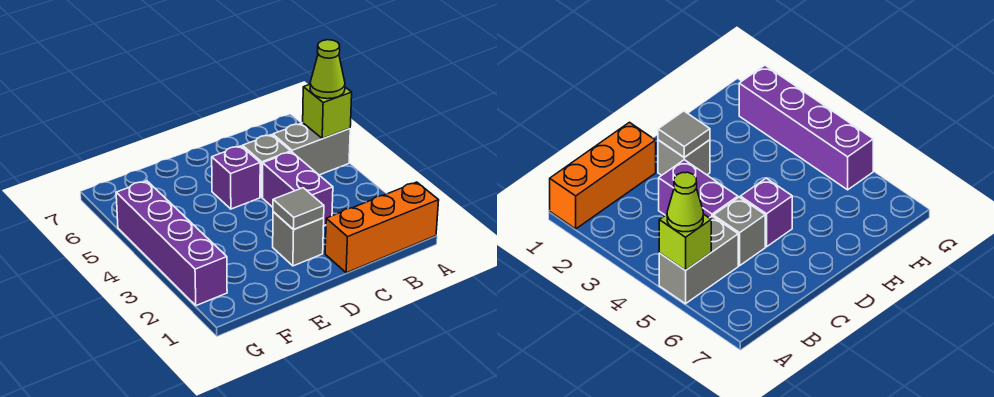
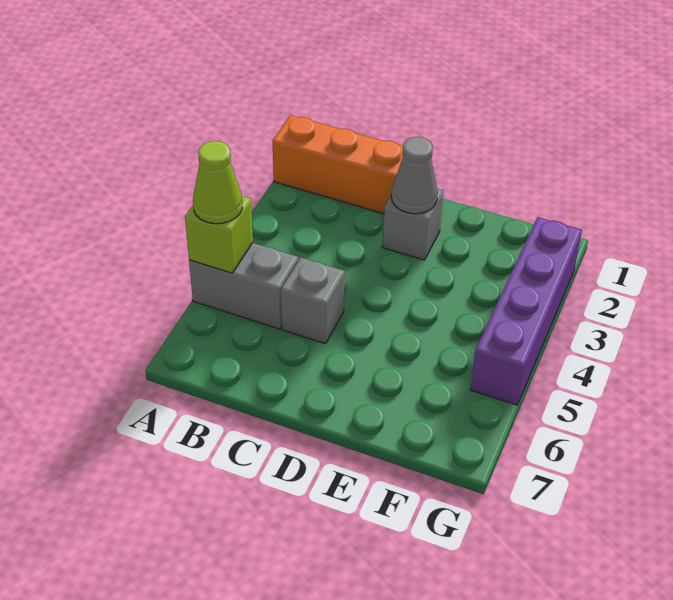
purple 1x2 brick [262,152,333,226] -> none
grey 1x1 tile [273,188,324,229] -> grey 1x1 cone [391,137,438,214]
purple 1x1 brick [212,146,260,209] -> none

